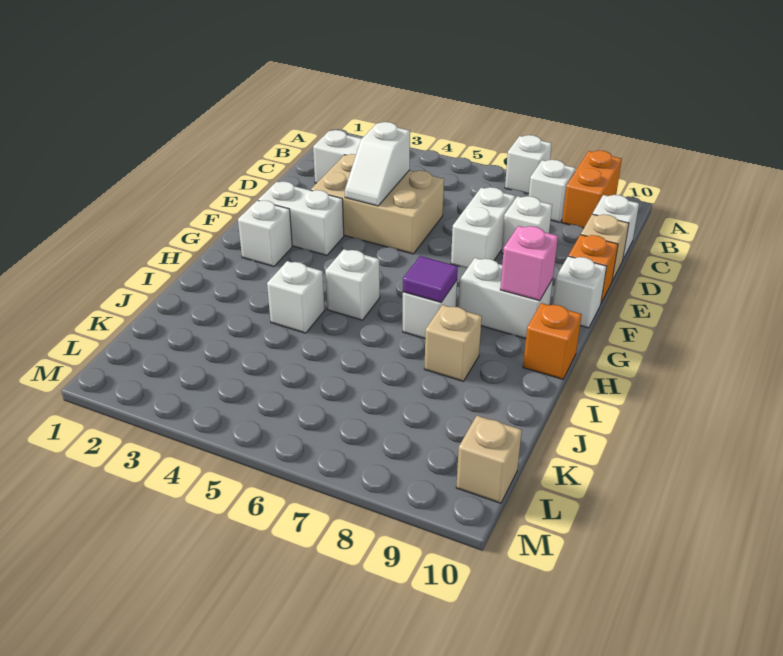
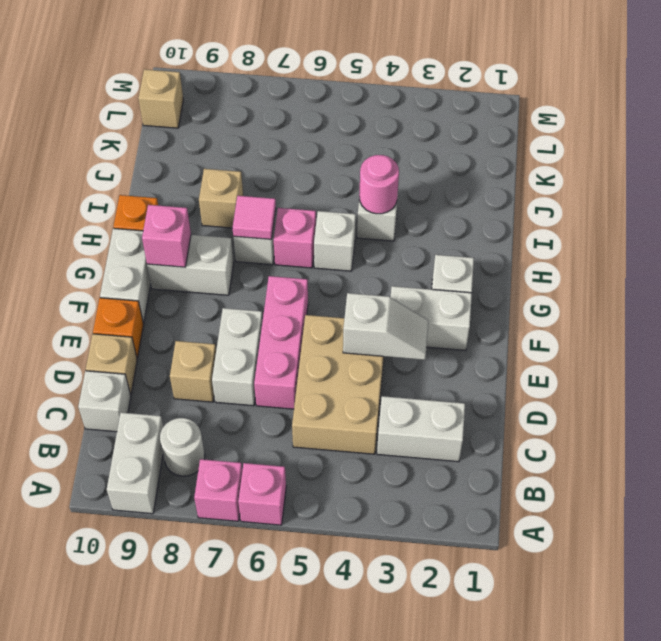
none -> pink 1x1 brick [238,463,286,525]
white 1x1 brick [505,135,552,194] -> pink 1x1 brick [194,459,242,521]
orange 1x2 brick [562,150,622,228] -> white 1x2 brick [107,413,163,514]
white 1x1 brick [529,160,576,222] -> white 1x1 round brick [160,418,205,476]
tan 2x3 brick [311,154,444,254] -> tan 2x3 brick turned to [292,315,384,454]
white 1x2 slope [345,122,410,206] -> white 1x2 slope turned to [343,293,428,360]
none -> pink 1x3 brick [254,276,308,409]
white 1x1 brick [501,196,552,253] -> tan 1x1 brick [170,341,216,402]
white 1x1 brick [552,256,607,328] -> white 1x2 brick [100,228,151,323]
none -> pink 1x1 brick [274,208,316,268]
purple 1x1 tile [403,256,458,302] -> pink 1x1 tile [233,196,276,239]
none -> pink 1x1 round brick [359,155,399,214]

